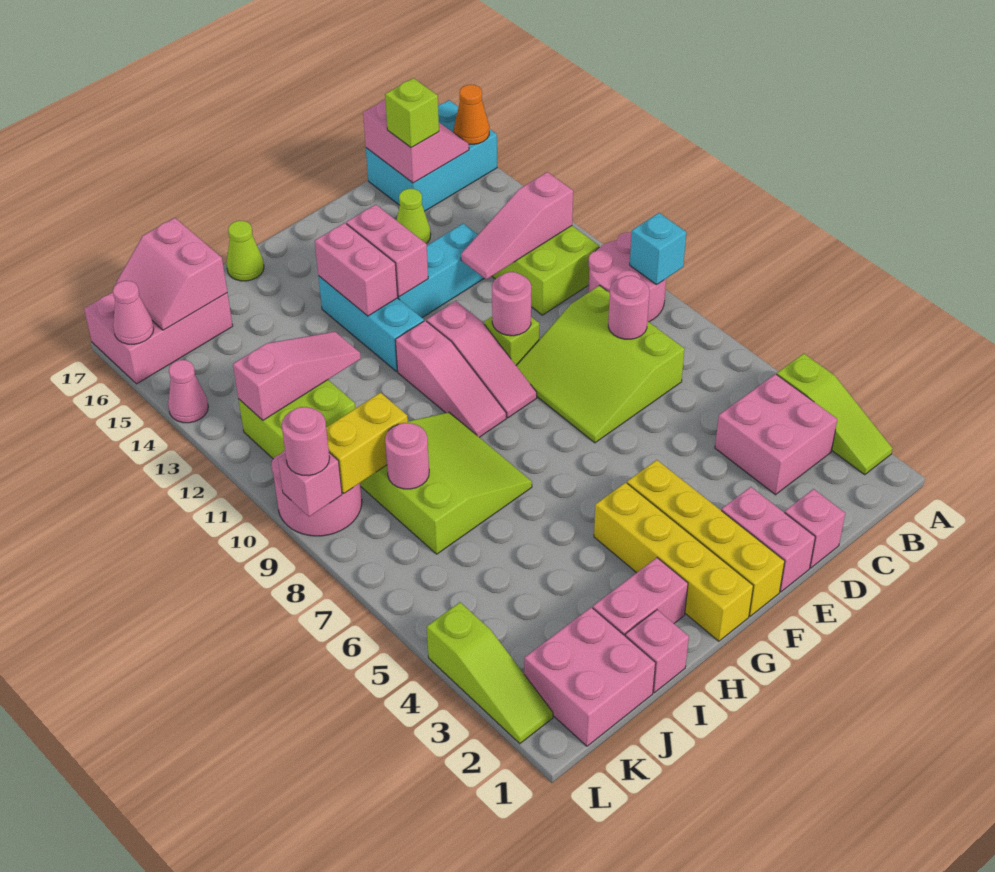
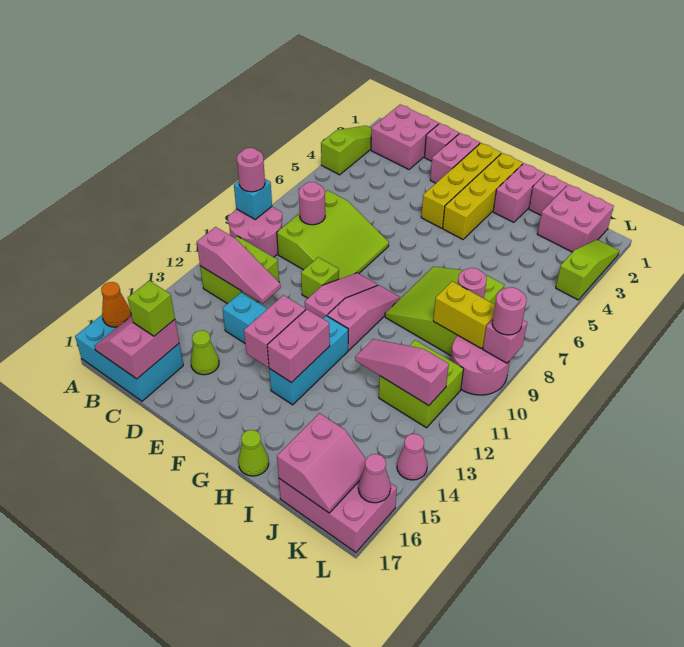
pink 2x2 brick [715,374,837,495] -> pink 2x2 brick moved to [371,104,439,170]
pink 1x1 round brick [492,272,531,336] -> pink 1x1 round brick moved to [237,148,265,192]
pink 1x2 brick [593,558,688,636] -> pink 1x2 brick turned to [493,163,545,222]

